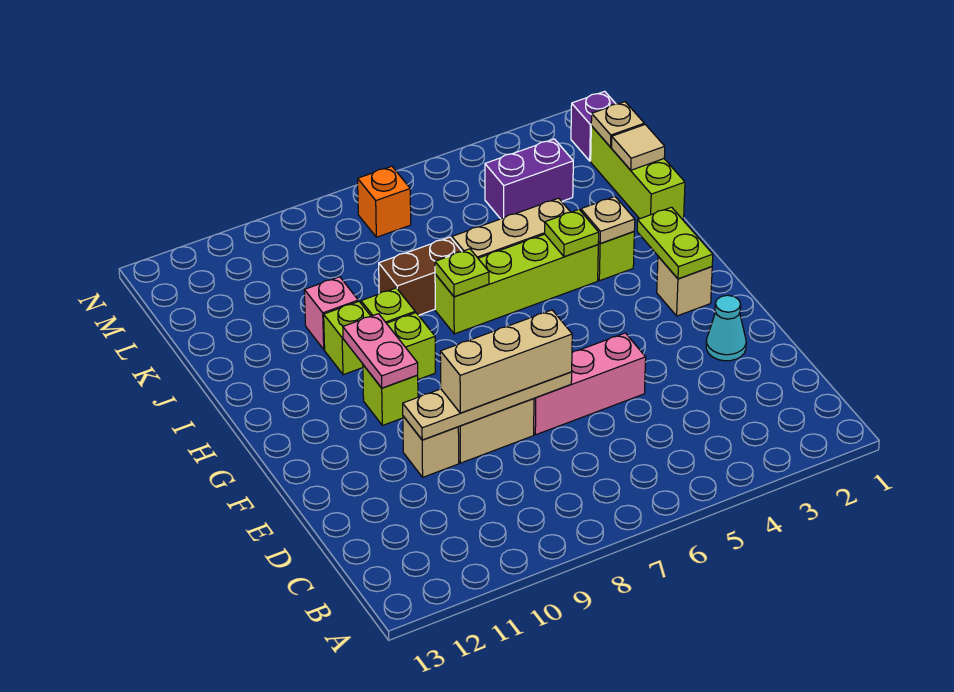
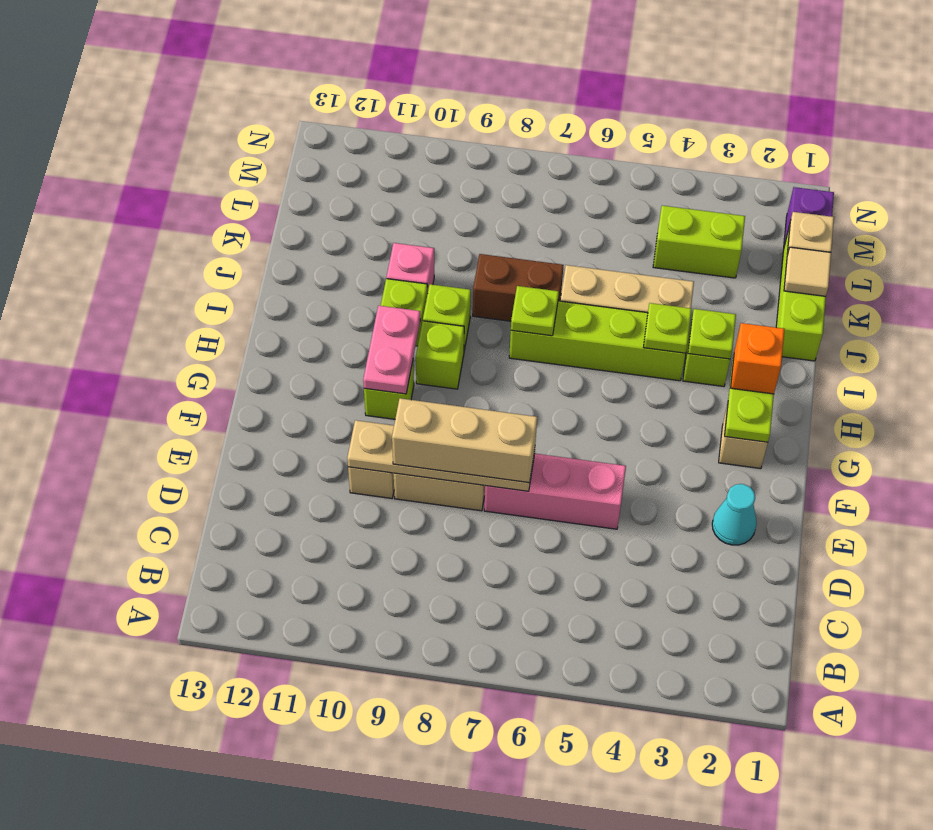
tan 1x1 plate [581,197,635,244] -> lime 1x1 plate [688,309,736,359]
purple 1x2 brick [485,139,573,219] -> lime 1x2 brick [653,206,745,278]
orange 1x1 brick [358,166,411,237] -> orange 1x1 brick moved to [731,323,785,394]

